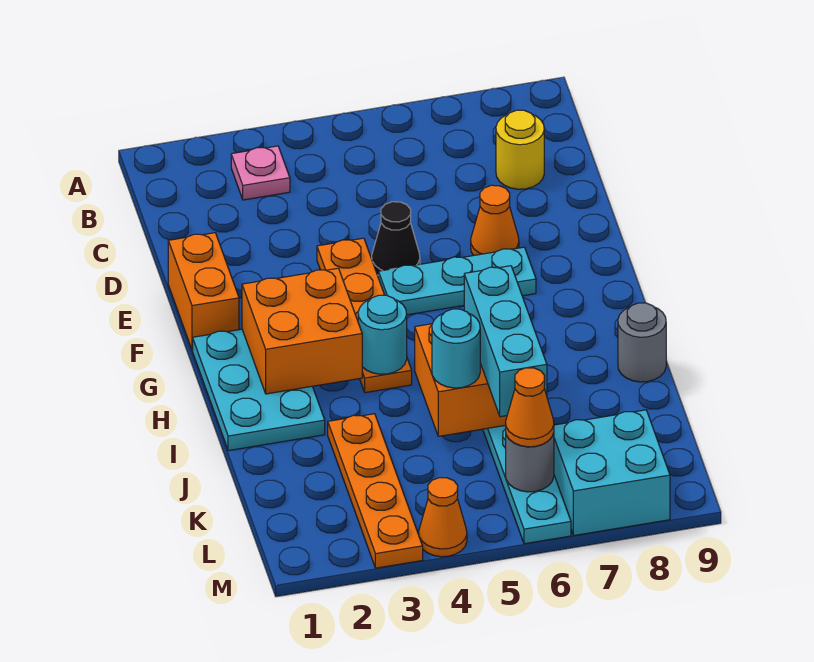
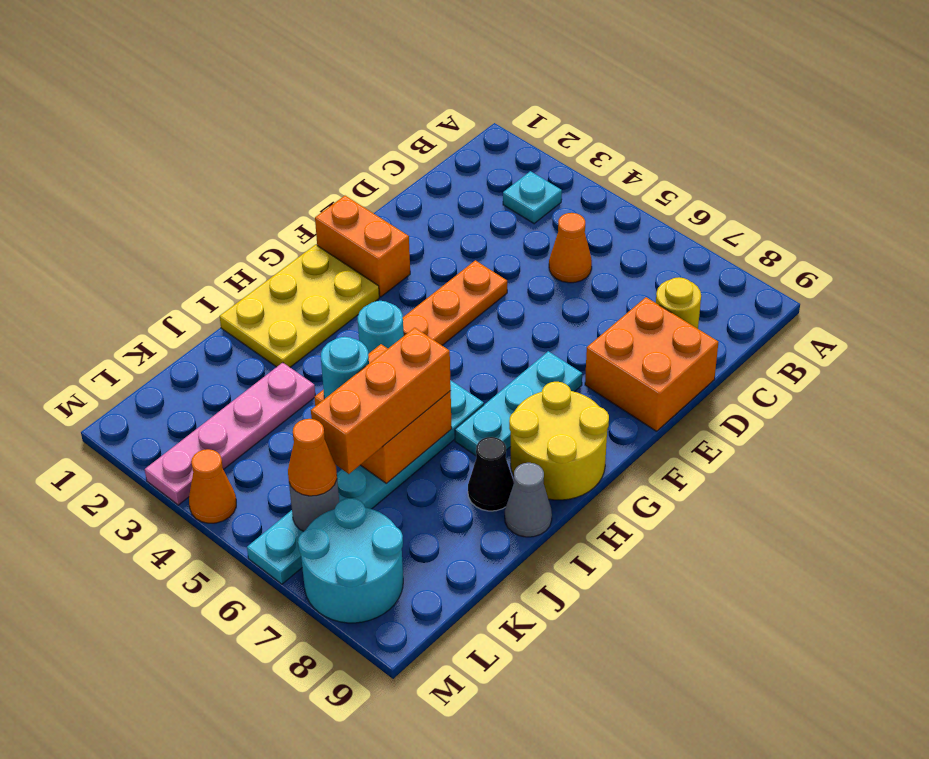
pink 1x1 plate [231,146,290,200] -> cyan 1x1 plate [503,171,562,224]
orange 1x2 brick [168,233,239,350] -> orange 1x2 brick turned to [315,196,410,297]
black 1x1 cone [372,202,420,276] -> black 1x1 cone moved to [468,437,514,511]
orange 1x1 cone [471,185,519,256] -> orange 1x1 cone moved to [549,213,592,283]
cyan 1x3 plate [379,247,536,315] -> cyan 1x3 plate turned to [455,351,582,456]
cyan 2x3 plate [193,329,325,451] -> yellow 2x3 plate [220,245,379,367]
orange 2x2 brick [242,268,362,394] -> orange 2x2 brick moved to [585,297,718,431]
none -> yellow 2x2 round brick [509,382,609,500]
cyan 1x3 brick [464,266,547,417] -> orange 1x3 brick [311,328,451,474]
grey 1x1 round brick [618,303,666,382] -> grey 1x1 cone [505,463,552,537]
orange 1x4 plate [328,414,423,568] -> pink 1x4 plate [145,363,315,505]
cyan 2x2 brick [554,410,670,535] -> cyan 2x2 round brick [298,498,403,623]

